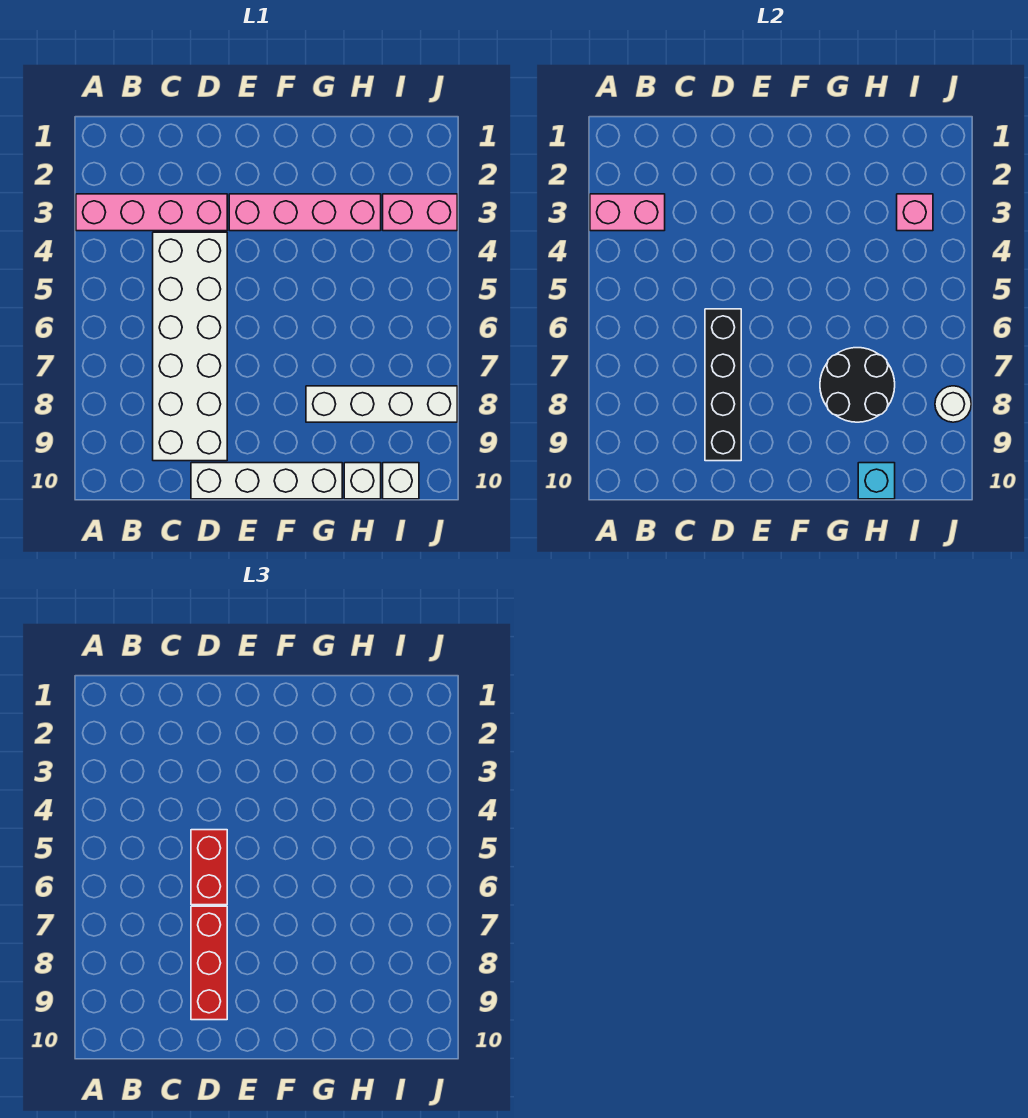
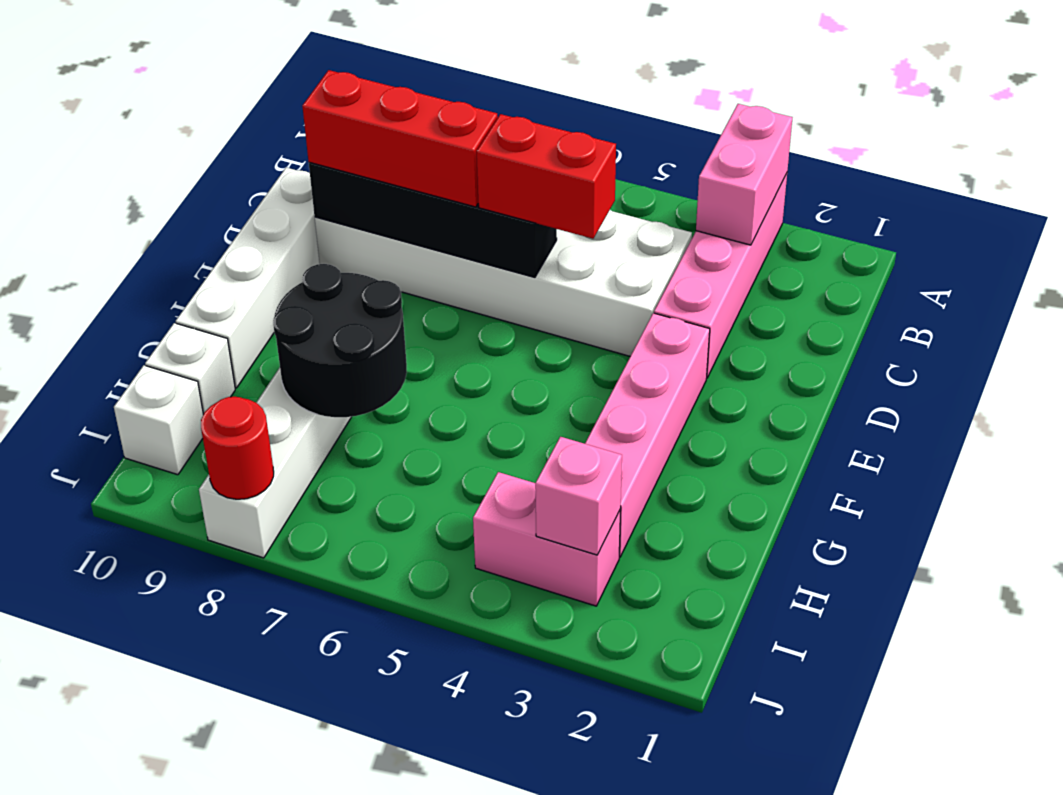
cyan 1x1 brick [858,463,895,499] -> none
pink 1x2 brick [383,194,457,231] -> pink 1x2 brick turned to [473,472,621,606]
white 1x1 round brick [935,386,971,422] -> red 1x1 round brick [201,397,274,499]

